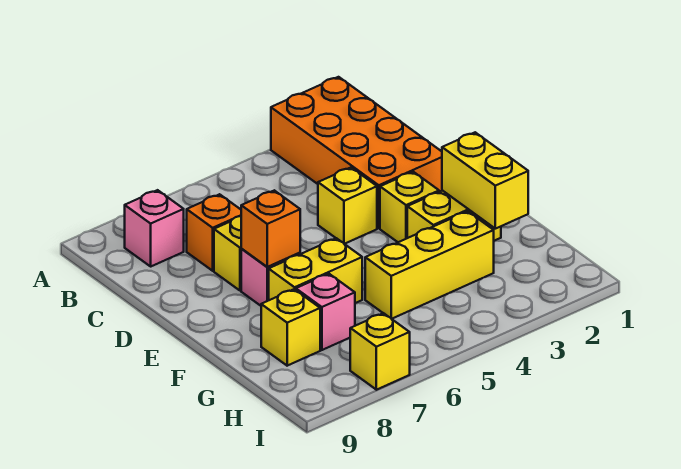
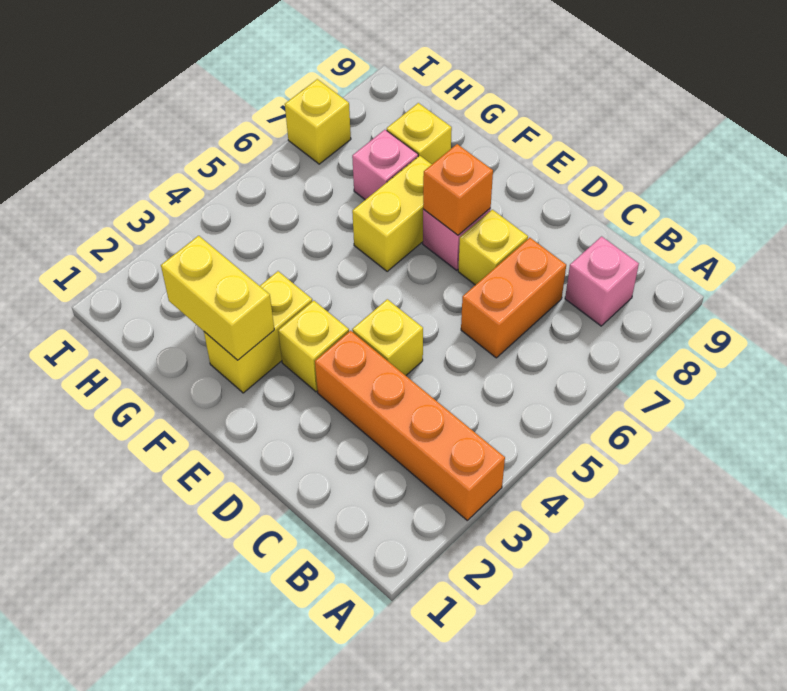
orange 2x4 brick [271,77,442,228] -> orange 1x4 brick [315,331,505,520]
orange 1x1 brick [187,194,241,271] -> orange 1x2 brick [461,238,566,358]
yellow 1x3 brick [365,211,494,319] -> none

